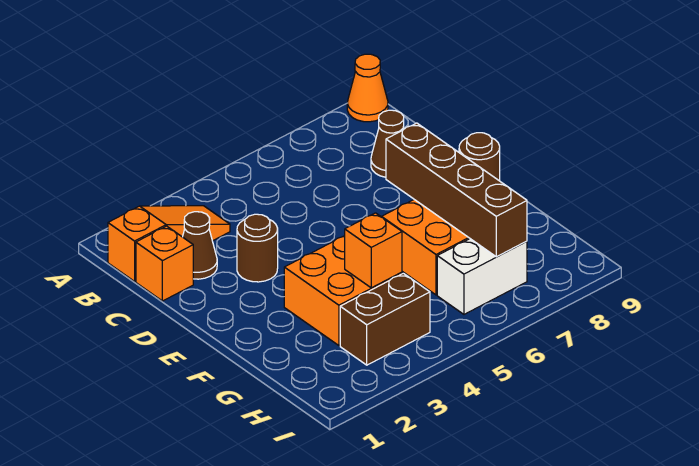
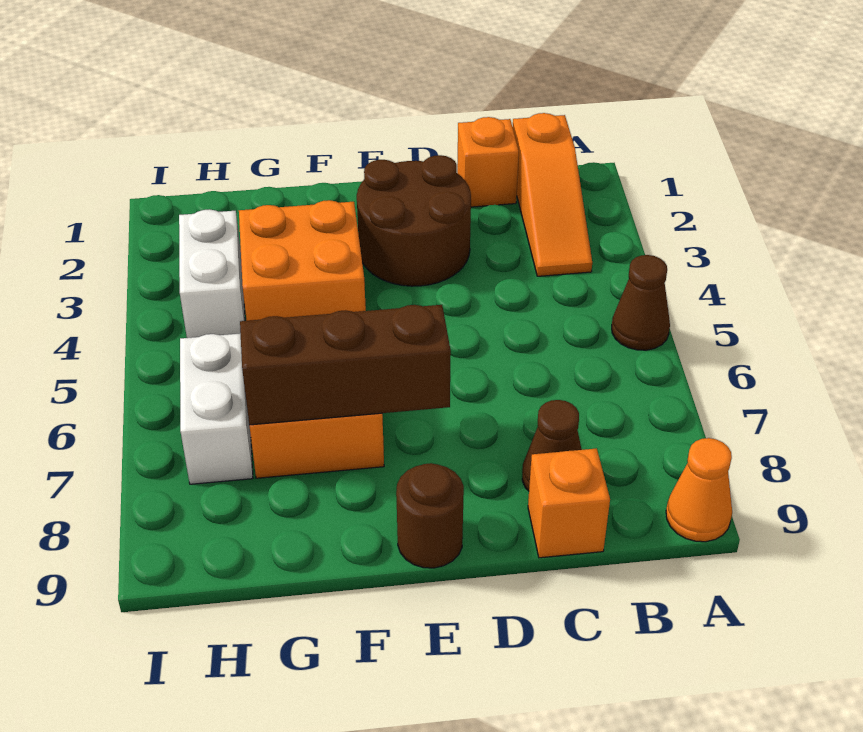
brown 1x1 cone [183,212,217,279] -> brown 1x1 cone moved to [612,255,670,350]
brown 1x1 round brick [237,214,278,282] -> brown 2x2 round brick [357,155,471,286]
brown 1x4 brick [386,123,527,257] -> brown 1x3 brick [240,305,451,425]
orange 1x1 brick [345,213,402,288] -> orange 1x1 brick moved to [528,448,610,558]
brown 1x2 brick [340,273,430,365] -> white 1x2 brick [179,209,245,338]

